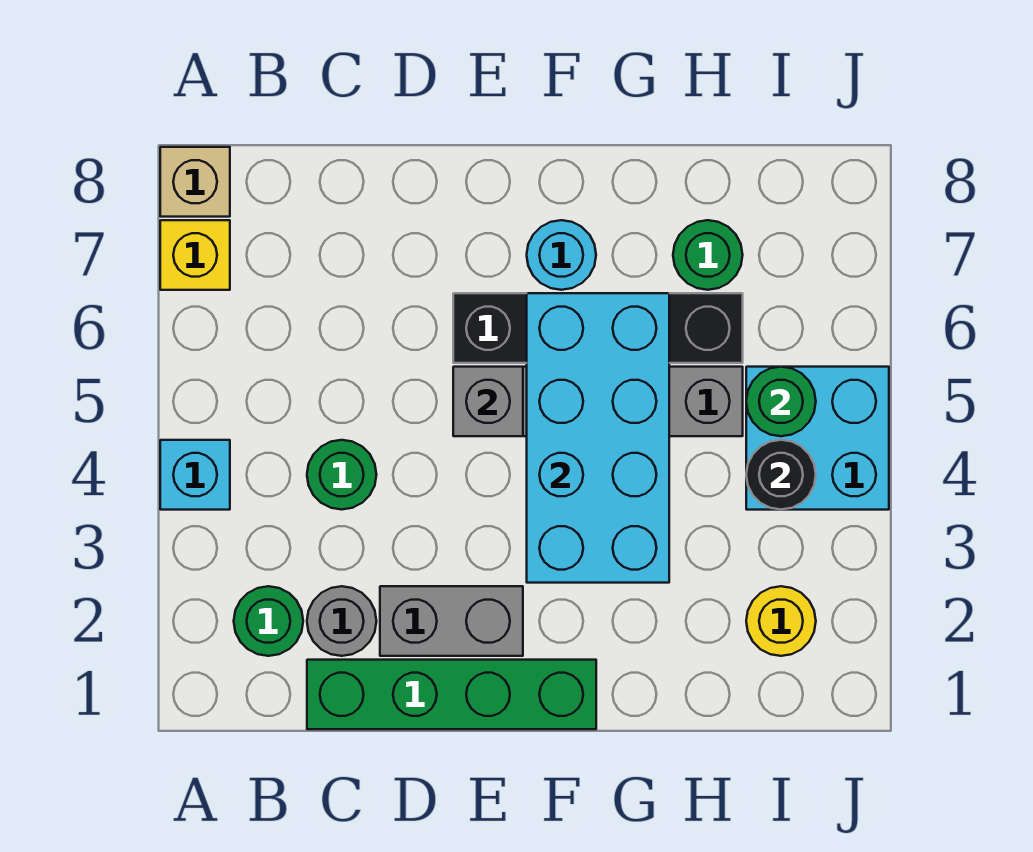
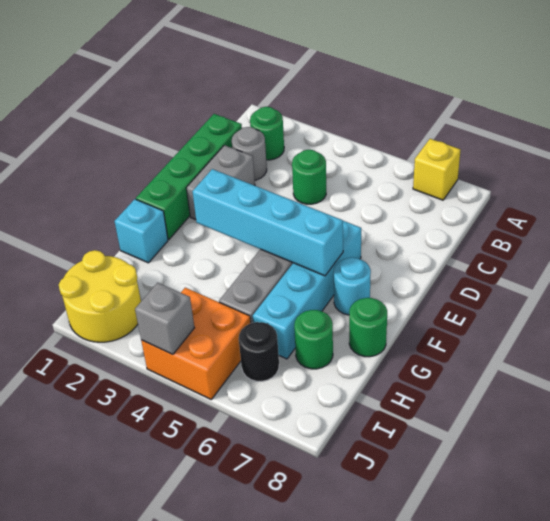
cyan 1x1 brick [160,440,230,510] -> cyan 1x1 brick moved to [114,199,168,263]
tan 1x1 brick [160,147,230,217] -> none
grey 1x1 brick [453,367,523,436] -> grey 1x1 brick moved to [135,283,194,354]
black 1x4 brick [453,293,743,363] -> cyan 1x4 brick [253,221,361,359]
cyan 2x4 brick [527,293,669,583] -> cyan 1x4 brick [192,169,343,276]
yellow 1x1 round brick [746,586,816,656] -> yellow 2x2 round brick [59,250,141,342]
cyan 2x2 brick [746,367,889,510] -> orange 2x2 brick [141,288,251,399]
black 1x1 round brick [746,440,816,510] -> black 1x1 round brick moved to [239,322,279,381]
green 1x1 round brick [746,367,816,436] -> green 1x1 round brick moved to [349,298,387,357]

